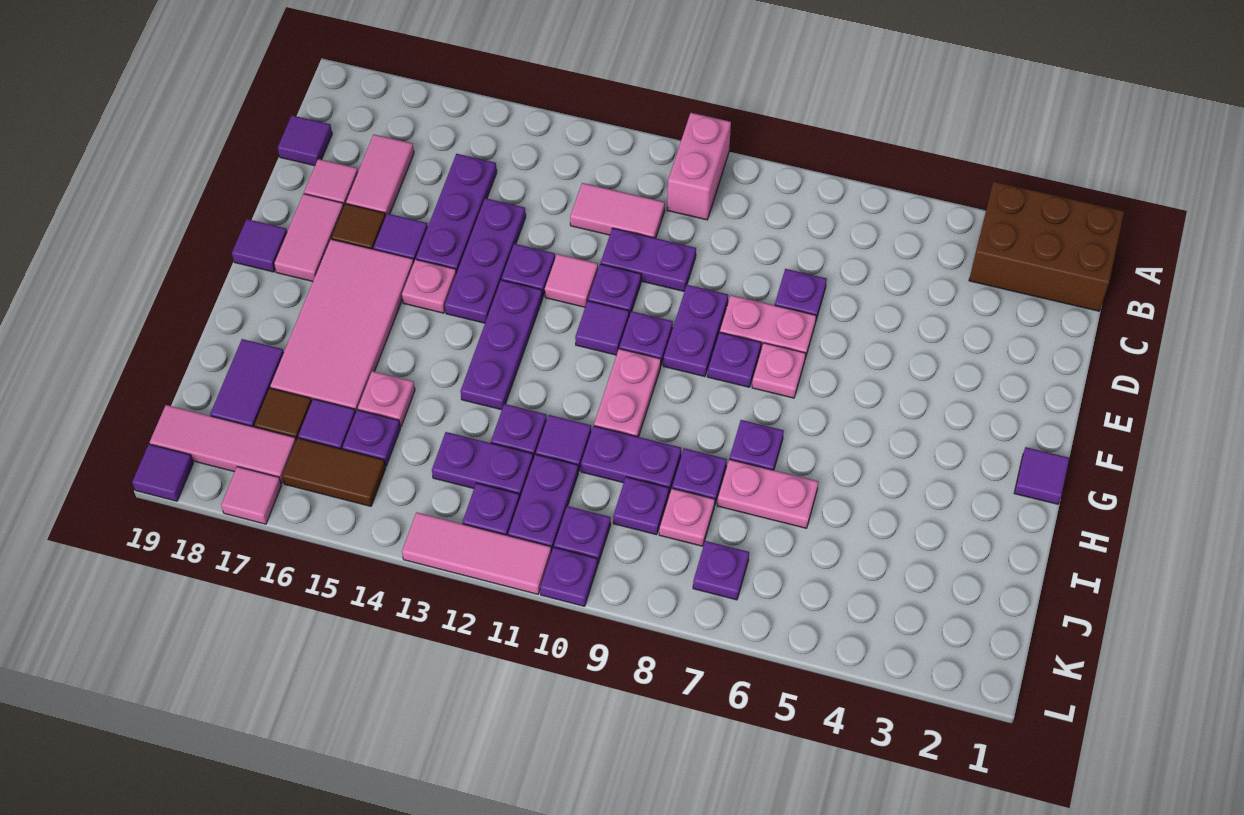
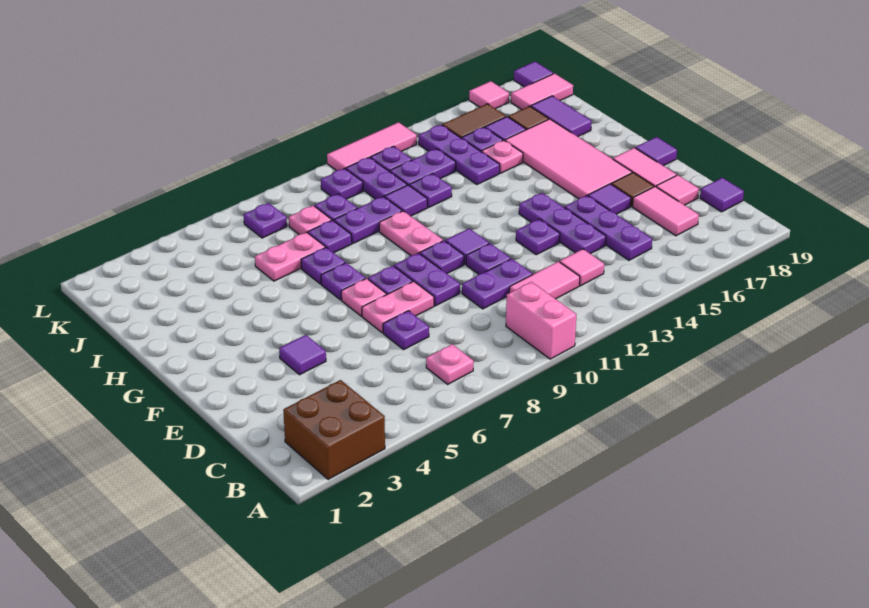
brown 2x3 brick [969,182,1124,311] -> brown 2x2 brick [283,380,385,479]
pink 1x1 tile [545,254,598,307] -> pink 1x1 tile moved to [560,249,604,286]
purple 1x3 plate [461,280,543,410] -> purple 1x3 plate moved to [419,125,500,185]
pink 1x1 plate [402,259,456,313] -> pink 1x1 plate moved to [426,344,474,384]
purple 1x1 tile [1014,447,1069,504] -> purple 1x1 tile moved to [279,335,326,375]
pink 1x3 tile [150,405,296,484] -> pink 1x2 tile [511,74,573,110]
purple 1x1 plate [540,547,598,606] -> purple 1x1 plate moved to [321,263,366,300]

